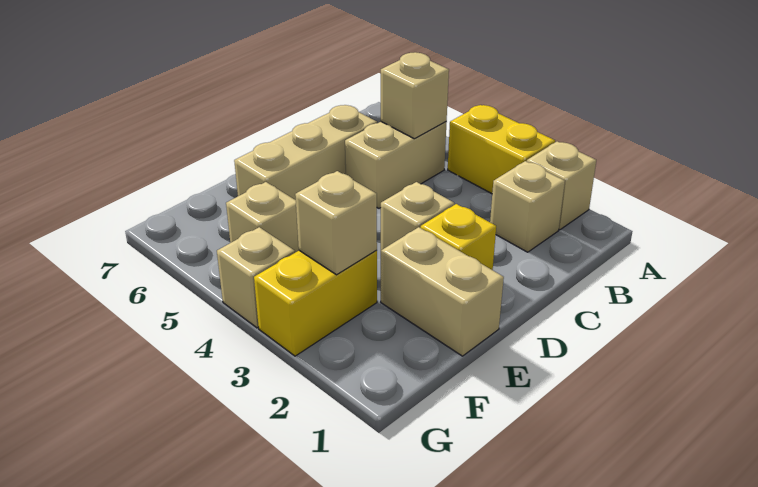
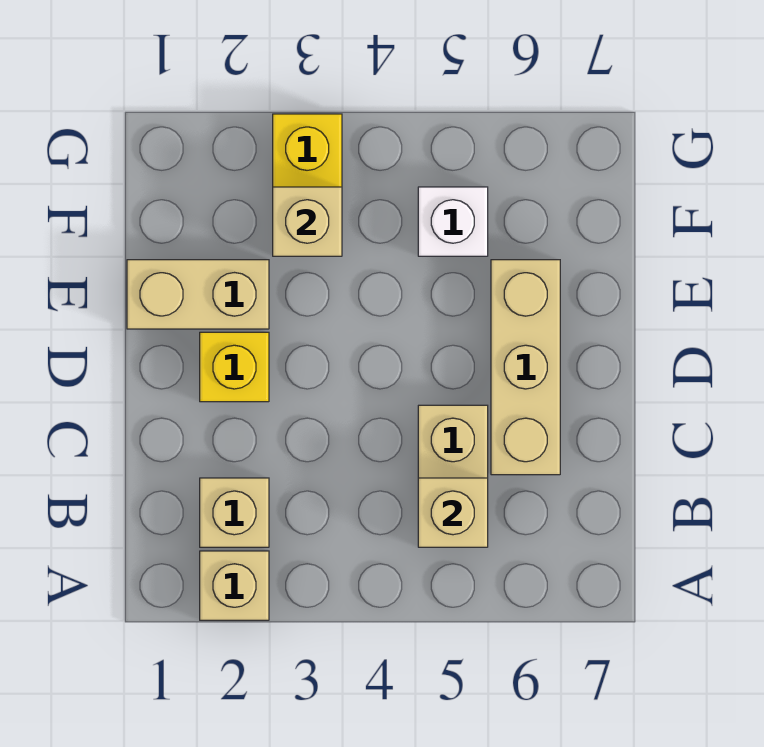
yellow 1x2 brick [448,105,555,194] -> none
tan 1x1 brick [381,182,454,250] -> none
tan 1x1 brick [226,182,299,252] -> white 1x1 brick [418,187,488,256]
tan 1x1 brick [217,227,295,328] -> none

